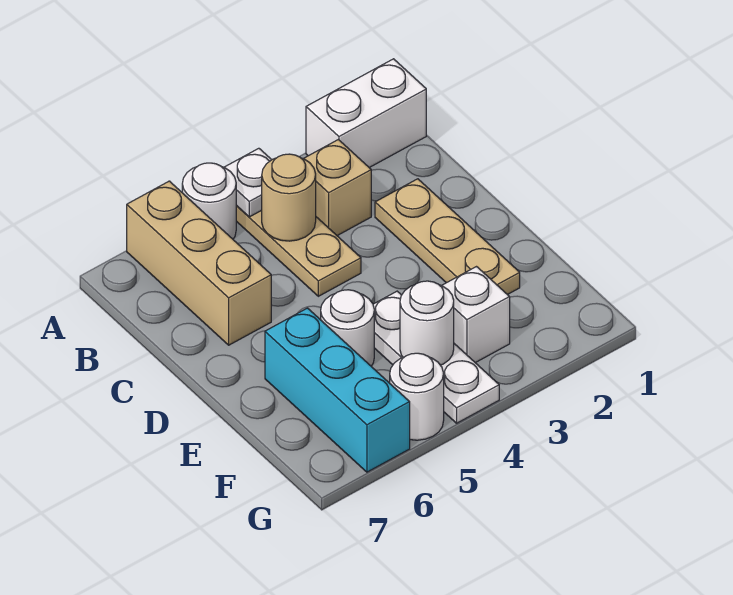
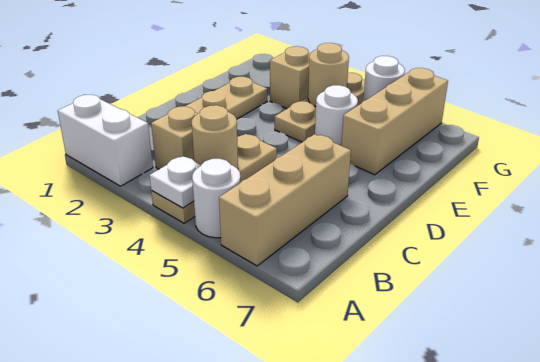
white 1x3 plate [373,291,499,423] -> tan 1x3 plate [275,73,365,142]
cyan 1x3 brick [265,308,410,472] -> tan 1x3 brick [341,68,448,175]
white 1x1 brick [442,267,510,363] -> tan 1x1 brick [270,46,310,109]
white 1x1 round brick [400,281,454,365] -> tan 1x1 round brick [308,43,349,107]

